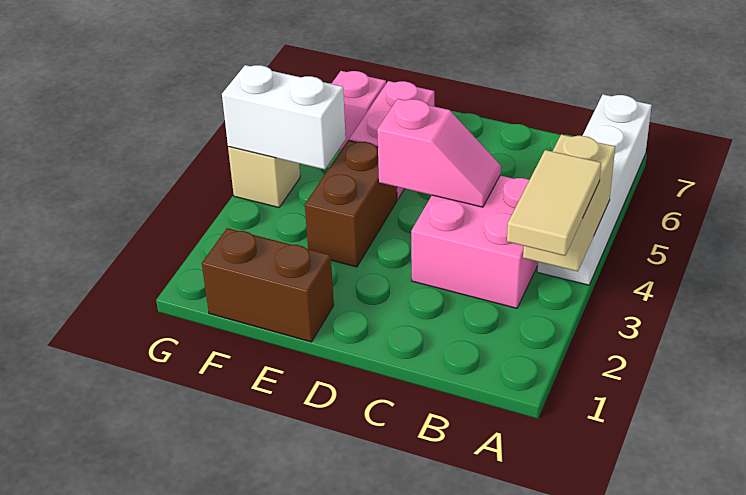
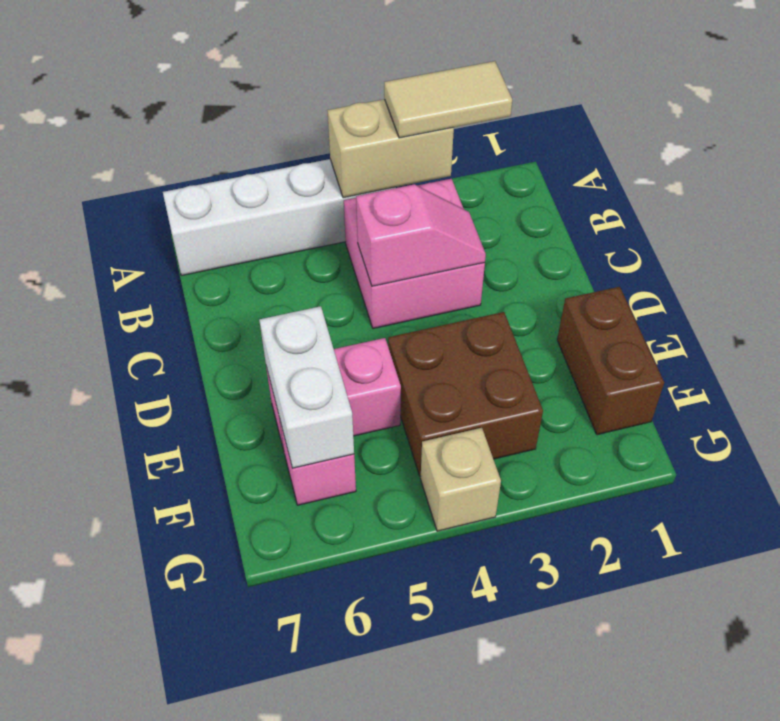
pink 1x2 slope [377,99,501,207] -> pink 1x2 slope turned to [356,184,486,286]
brown 1x2 brick [305,140,397,267] -> brown 2x2 brick [388,312,543,476]
white 1x2 brick [222,65,346,169] -> white 1x2 brick moved to [259,306,354,468]

